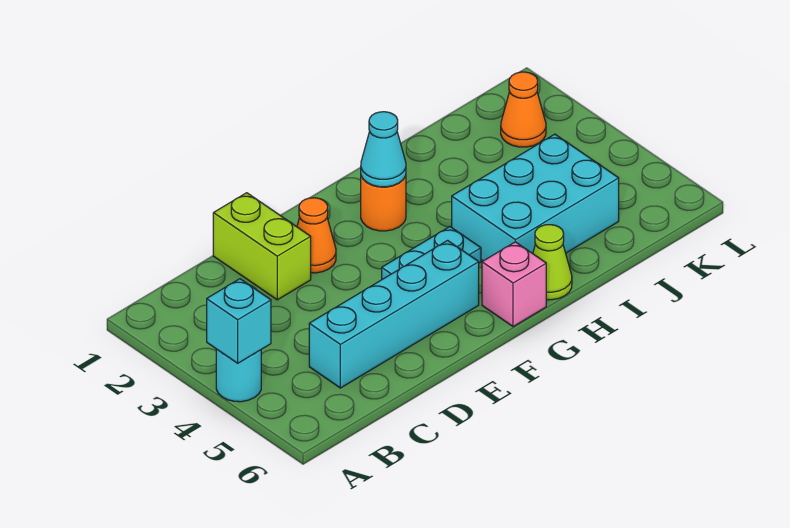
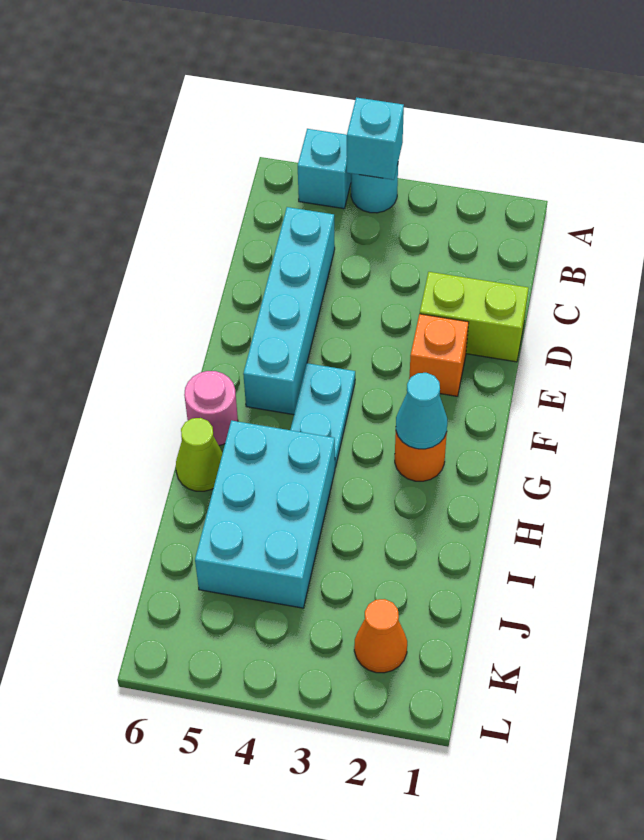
none -> cyan 1x1 brick [298,129,351,209]
orange 1x1 cone [297,198,336,273] -> orange 1x1 brick [409,314,469,396]
pink 1x1 brick [482,242,546,327] -> pink 1x1 round brick [184,371,238,445]

